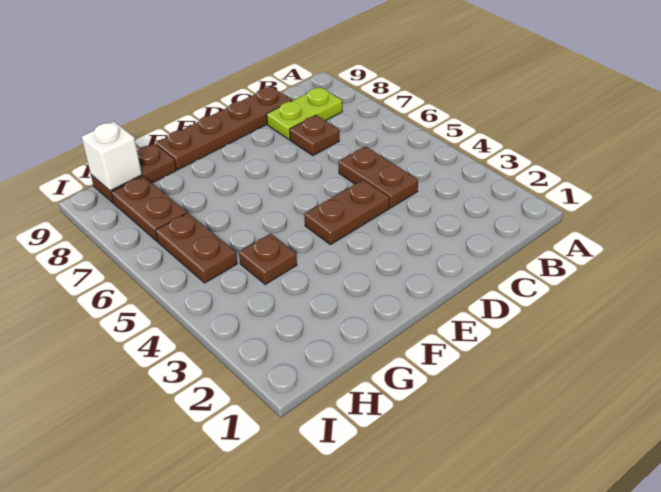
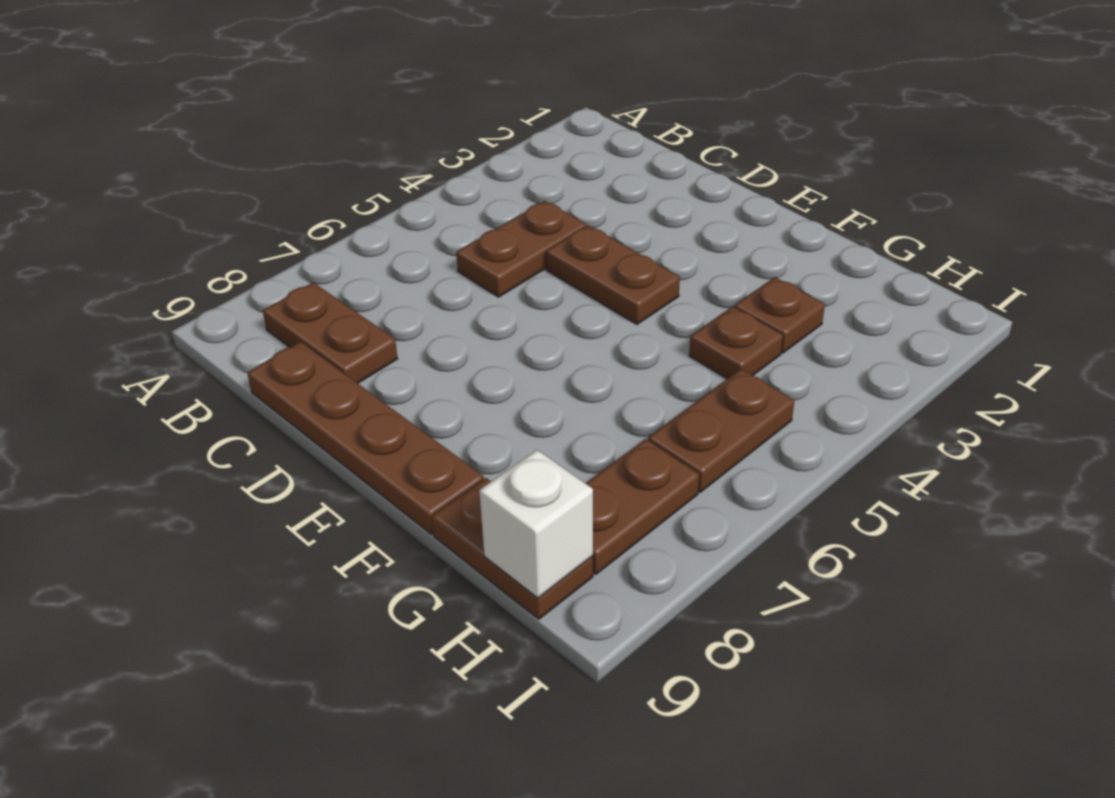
lime 1x2 plate [267,87,342,140] -> brown 1x2 plate [263,282,398,383]
brown 1x1 plate [289,115,339,156] -> brown 1x1 plate moved to [734,277,825,353]

